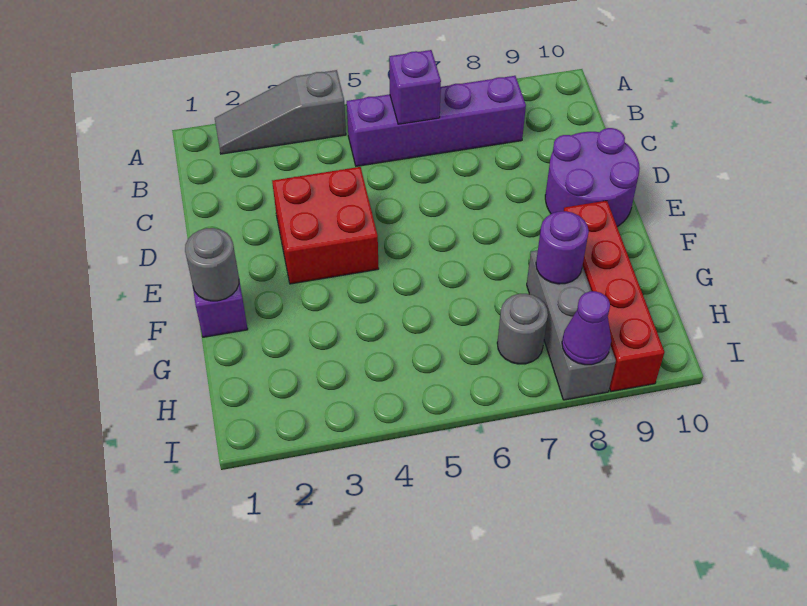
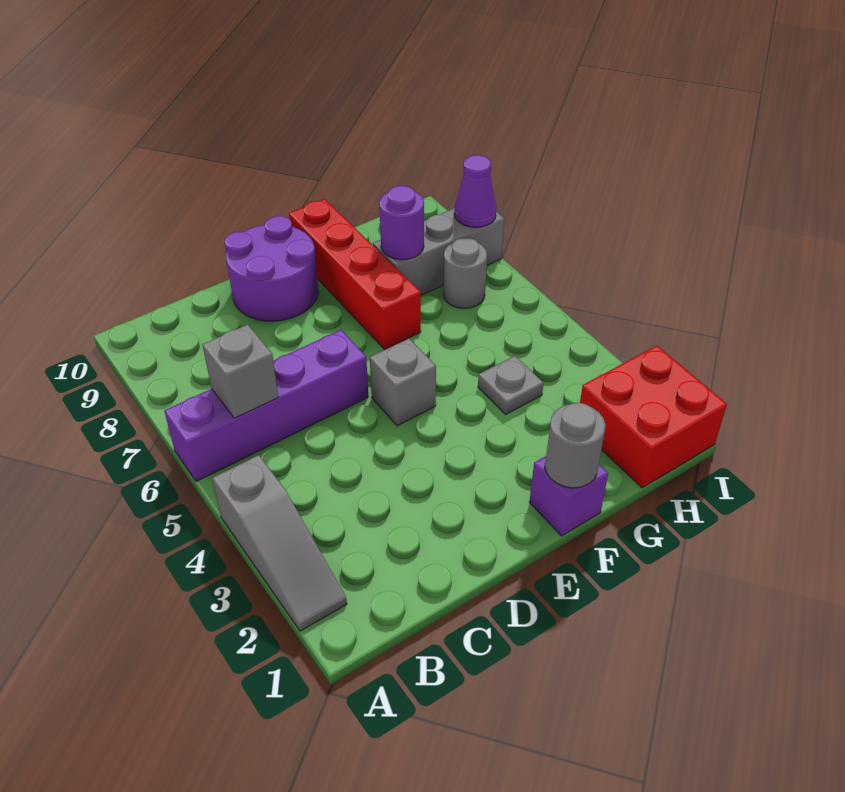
purple 1x4 brick [347,76,526,166] -> purple 1x4 brick turned to [164,330,368,482]
purple 1x1 brick [389,50,441,124] -> grey 1x1 brick [202,325,278,418]
red 2x2 brick [272,167,379,284] -> red 2x2 brick moved to [580,346,727,488]
none -> grey 1x1 brick [370,339,436,426]
red 1x4 brick [564,201,664,392] -> red 1x4 brick turned to [289,199,421,349]
none -> grey 1x1 plate [478,356,543,414]

